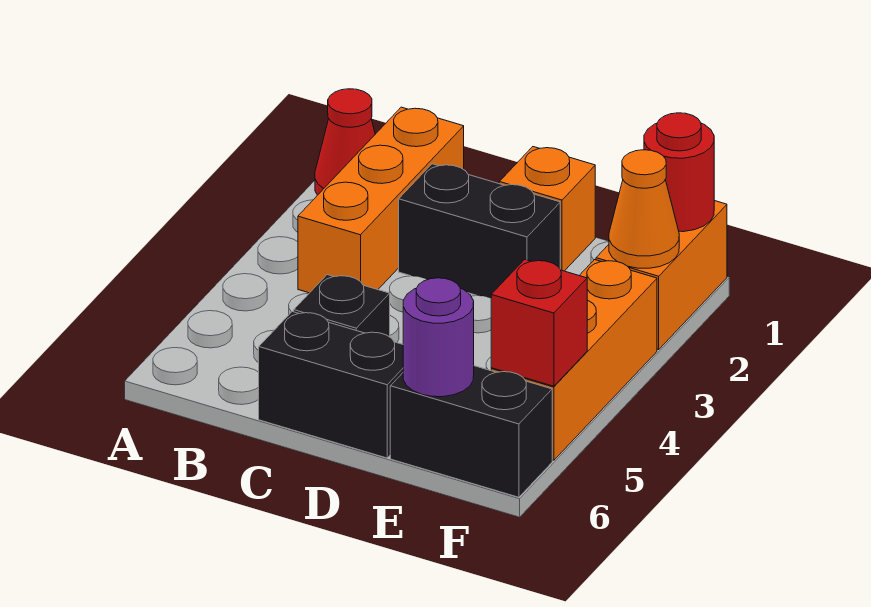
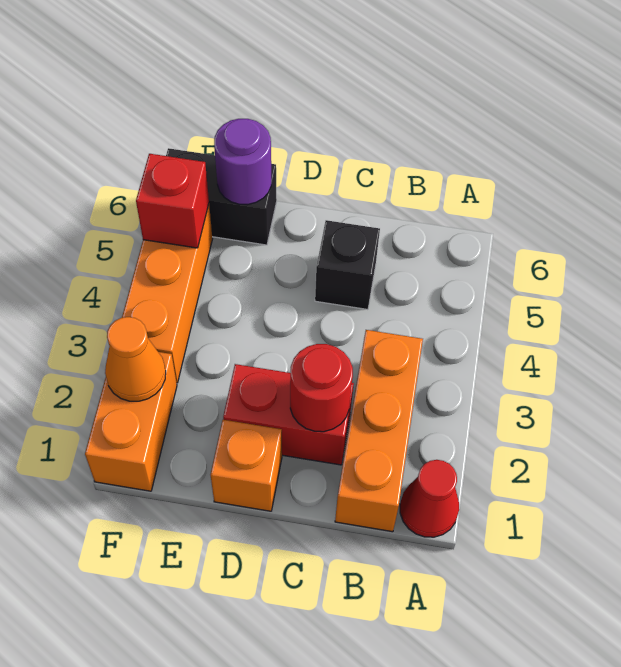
black 1x2 brick [399,164,560,298] -> red 1x2 brick [223,364,354,465]
black 1x2 brick [259,312,403,458] -> none
red 1x1 round brick [644,113,714,232] -> red 1x1 round brick moved to [290,344,353,432]

